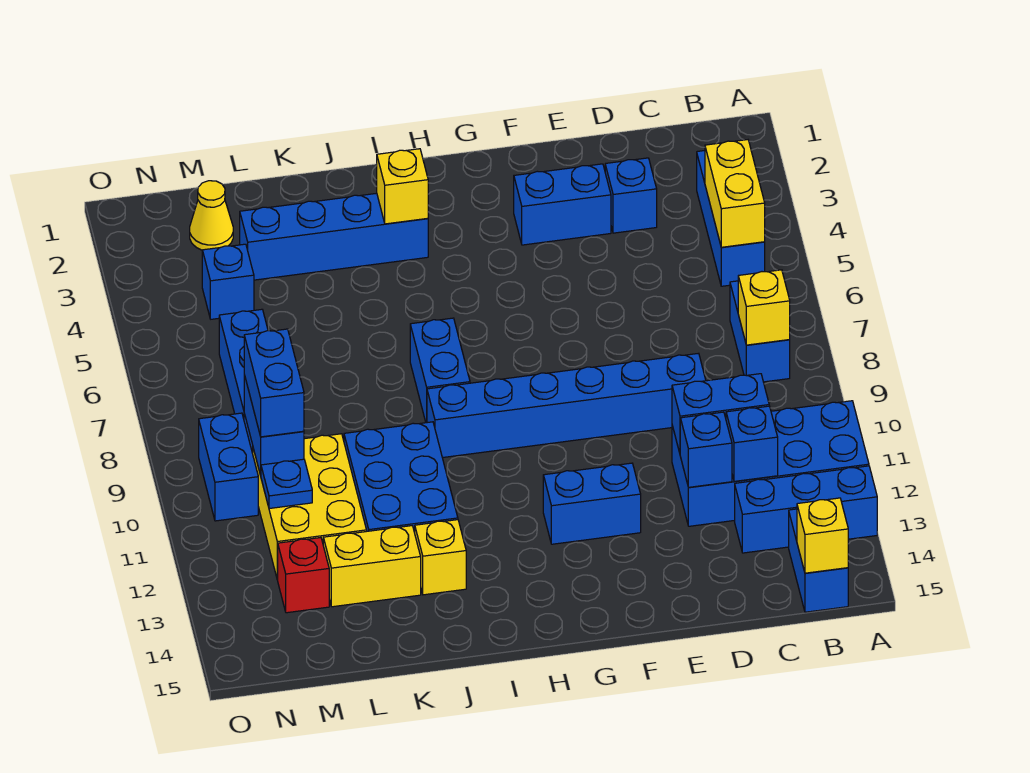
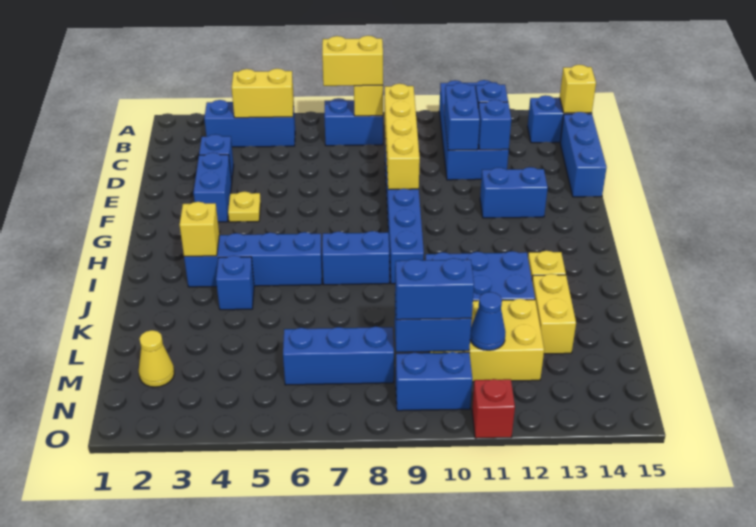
blue 1x3 brick [735,466,877,553] -> blue 1x3 brick moved to [560,112,607,197]
none -> yellow 1x2 brick [322,36,383,86]
none -> yellow 1x4 brick [384,84,420,190]
none -> yellow 1x1 plate [228,192,261,222]
blue 1x2 brick [543,463,641,544] -> blue 1x2 brick turned to [480,167,548,218]
blue 1x4 brick [240,193,428,280] -> blue 1x4 brick turned to [184,232,322,287]
blue 1x1 brick [202,244,254,319] -> blue 1x1 brick moved to [216,256,254,310]
blue 1x1 plate [261,459,312,509] -> blue 1x1 cone [470,292,506,350]
red 1x1 brick [278,538,329,613] -> red 1x1 brick moved to [472,379,515,438]

